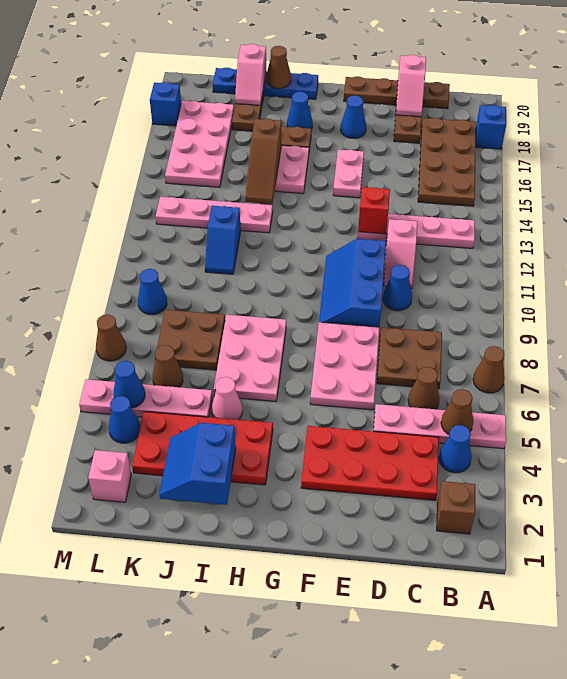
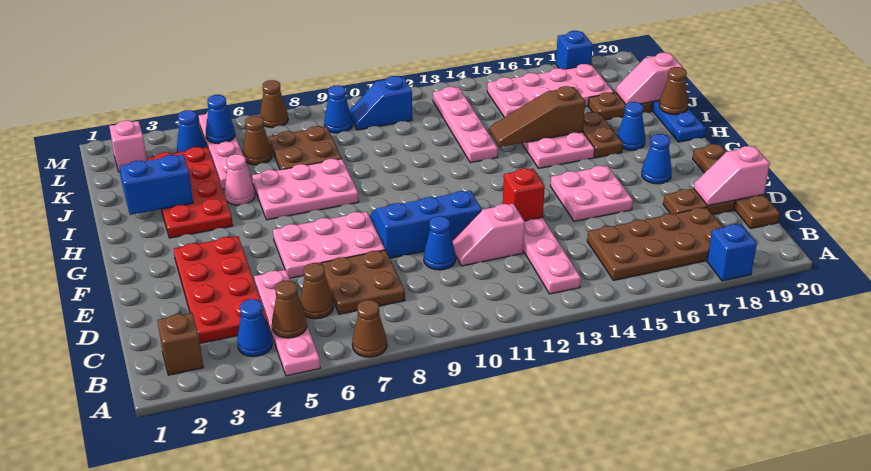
pink 1x2 plate [333,150,364,198] -> pink 2x2 plate [550,166,633,221]
blue 1x2 slope [205,206,241,274] -> blue 1x2 slope moved to [350,76,412,130]

